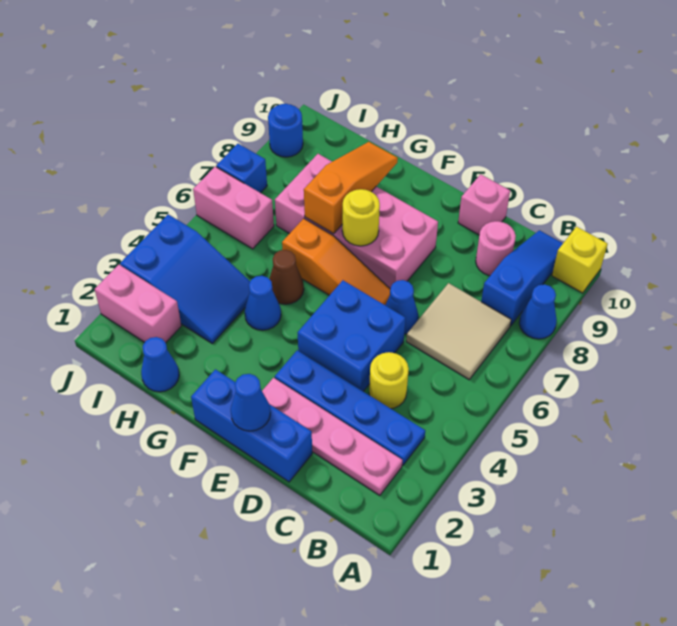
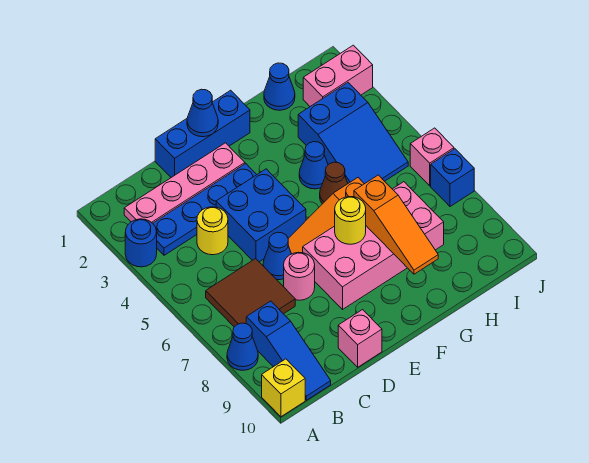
tan 2x2 tile [406,283,511,379] -> brown 2x2 tile [206,259,295,327]
pink 1x1 round brick [476,221,516,276] -> pink 1x1 round brick moved to [284,252,315,300]
blue 2x3 slope [120,214,250,343] -> blue 2x3 slope turned to [298,83,408,184]
pink 1x2 brick [193,167,274,249] -> pink 1x1 brick [410,128,454,186]
blue 1x1 round brick [268,104,303,157] -> blue 1x1 round brick moved to [125,219,157,267]

